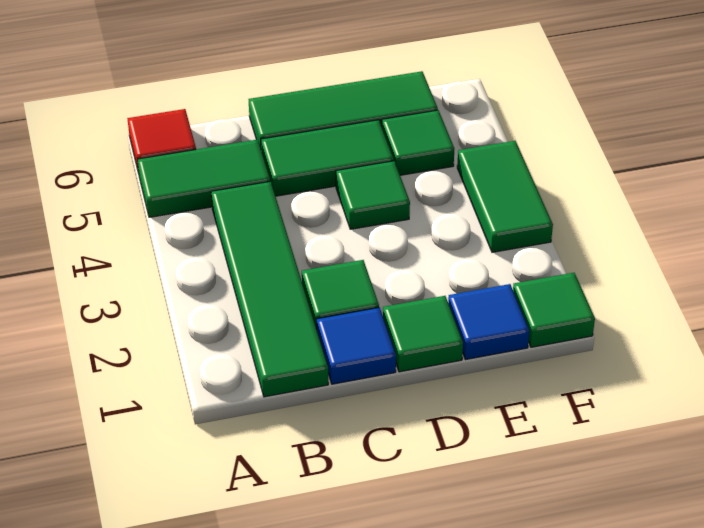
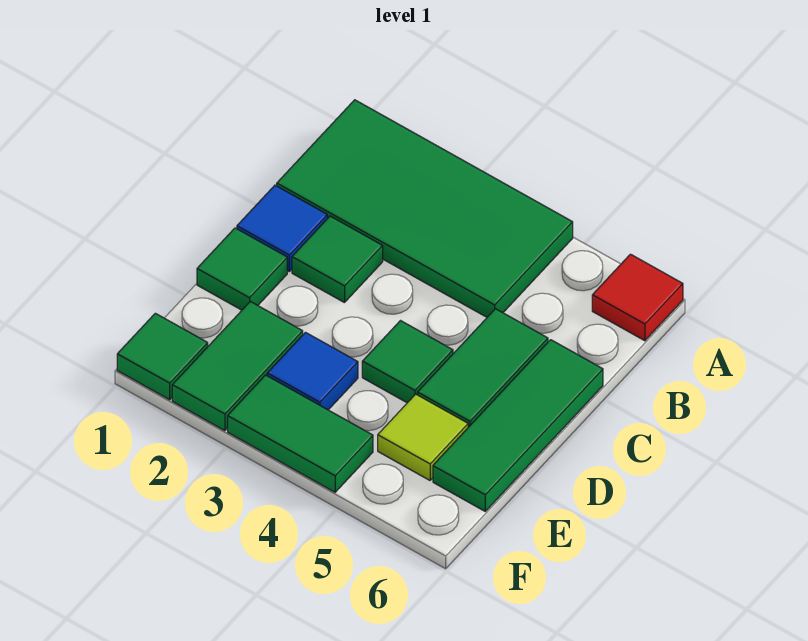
green 1x2 tile [137,140,270,217] -> green 1x2 tile moved to [172,302,303,431]
green 1x4 tile [211,181,328,397] -> green 2x4 tile [277,100,573,317]
blue 1x1 tile [448,284,529,360] -> blue 1x1 tile moved to [267,332,358,410]
green 1x1 tile [382,110,454,175] -> lime 1x1 tile [378,394,468,480]

